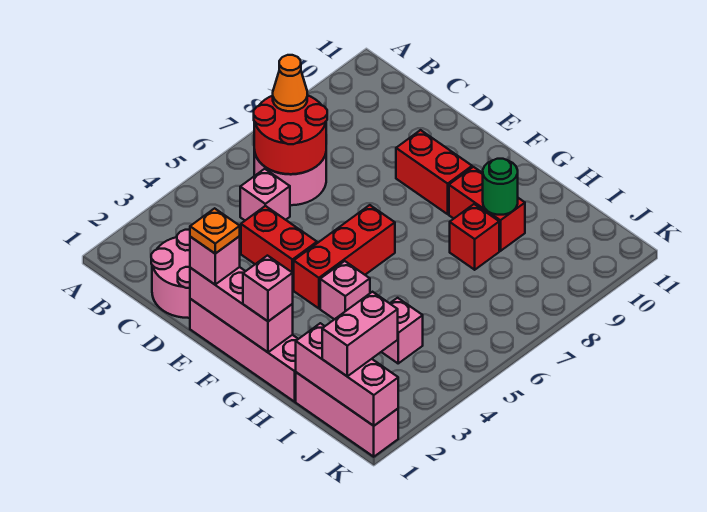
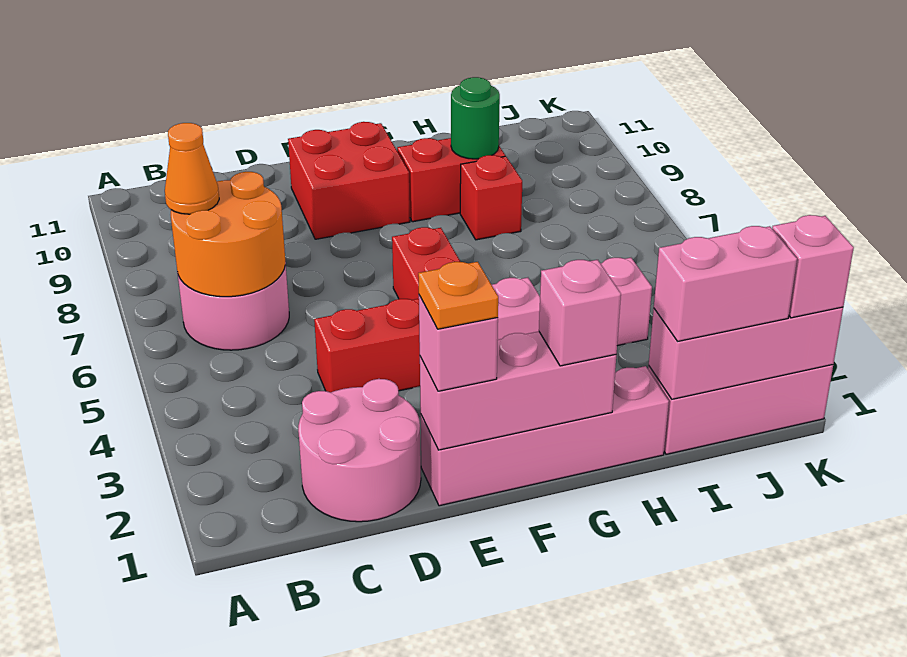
red 2x2 round brick [254,95,327,174] -> orange 2x2 round brick [171,172,285,297]
pink 1x1 brick [240,169,290,220] -> pink 1x1 brick moved to [772,215,854,318]
red 1x2 brick [396,130,472,214] -> red 2x2 brick [288,122,410,239]
pink 1x2 brick [322,292,398,376] -> pink 1x2 brick turned to [654,226,797,341]

